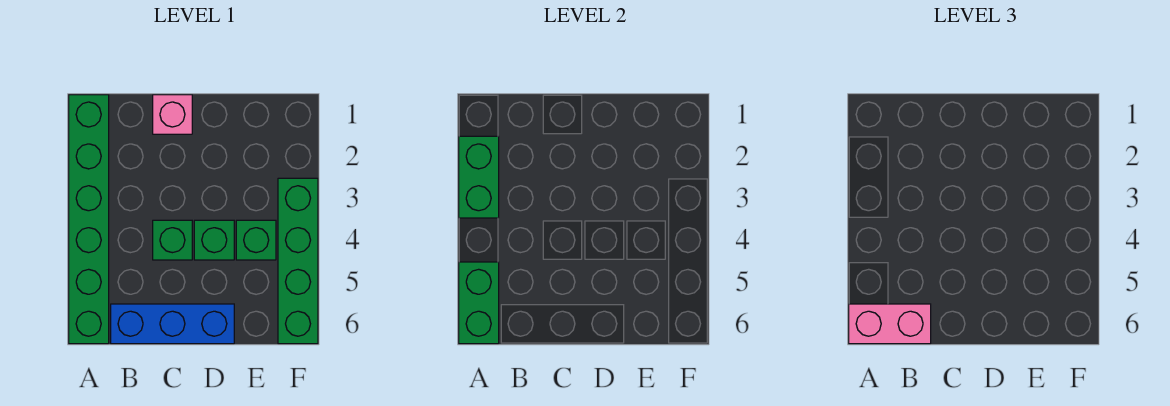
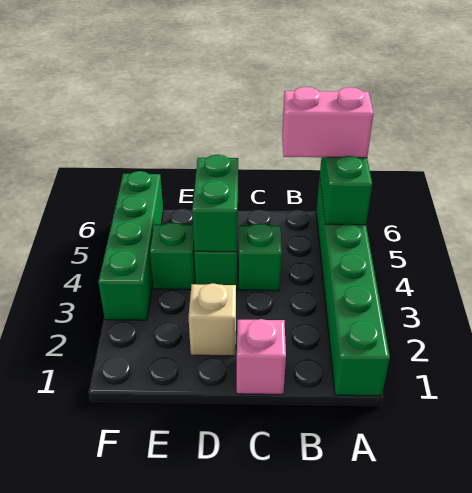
green 1x2 brick [459,136,499,218] -> green 1x2 brick moved to [192,155,238,252]
blue 1x3 brick [111,304,234,344] -> none
none -> tan 1x1 brick [188,283,236,356]

